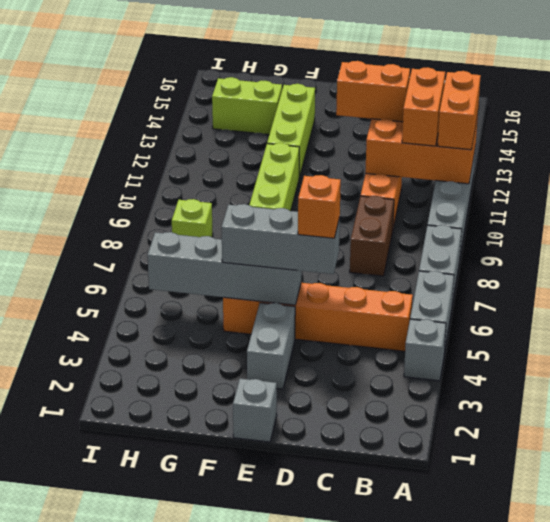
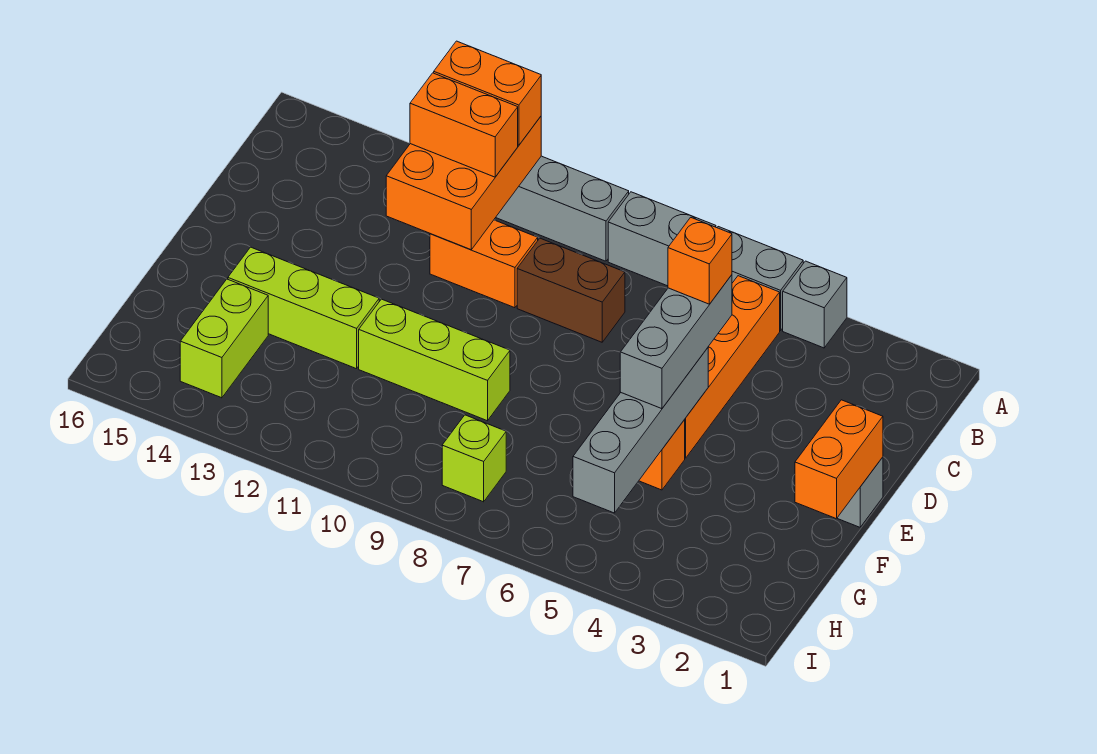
orange 1x2 brick [336,61,410,122] -> orange 1x2 brick moved to [795,400,883,519]
grey 1x2 brick [247,303,295,389] -> none

